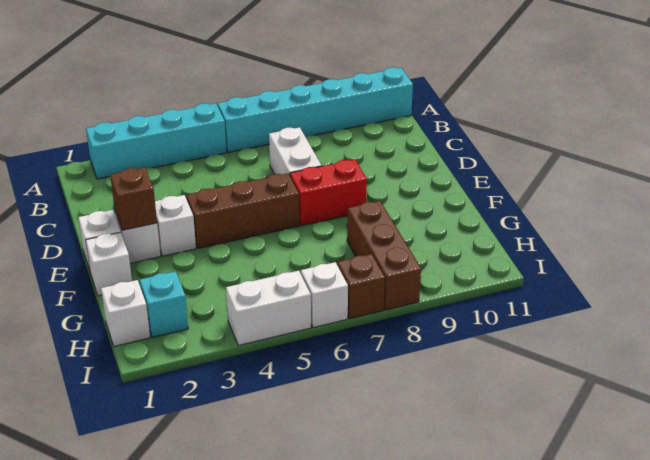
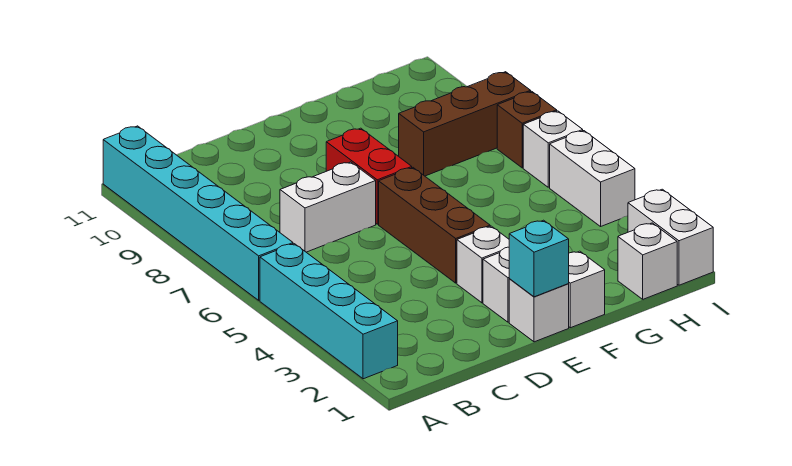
brown 1x1 brick [110,167,157,230] -> none
cyan 1x1 brick [140,271,188,337] -> cyan 1x1 brick moved to [509,220,569,297]
none -> white 1x2 brick [628,189,713,285]

